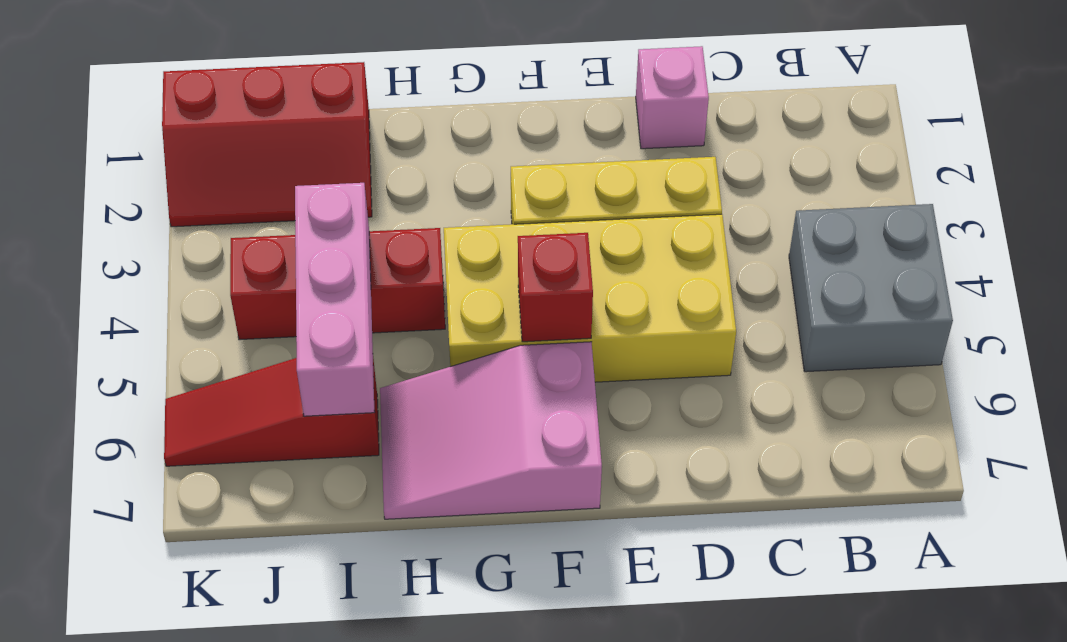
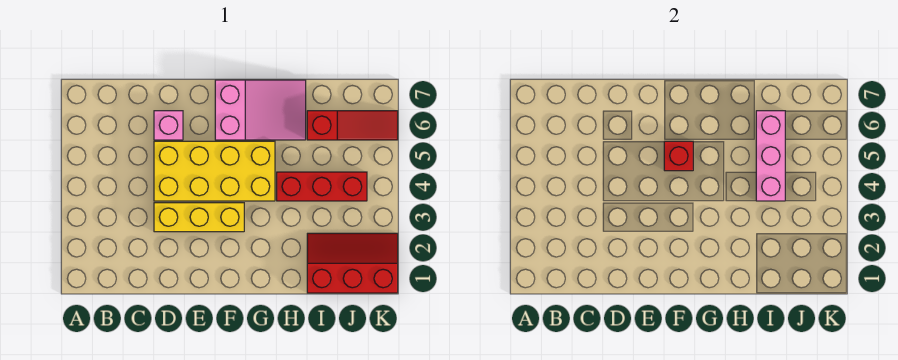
grey 2x2 brick [789,204,953,372] -> none
pink 1x1 brick [636,46,709,149] -> pink 1x1 brick moved to [154,111,183,140]

